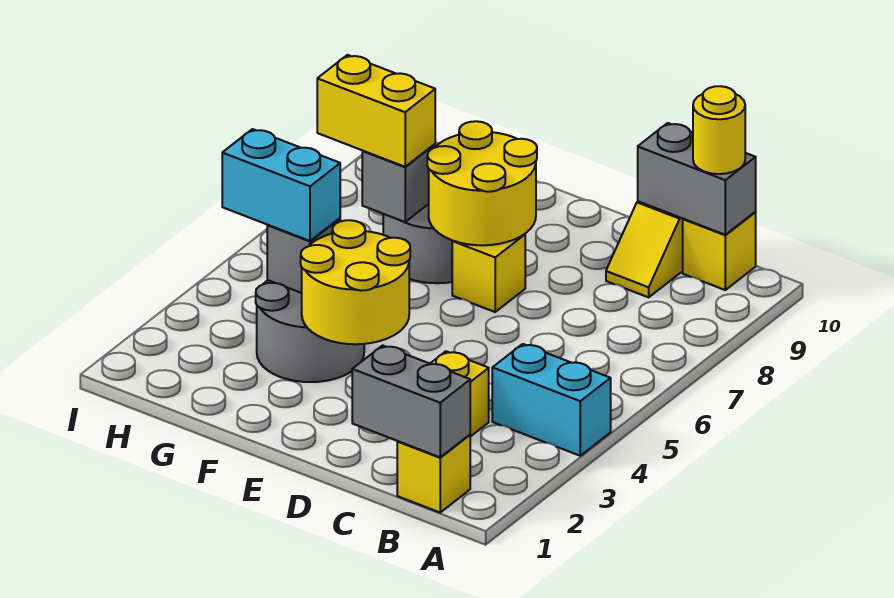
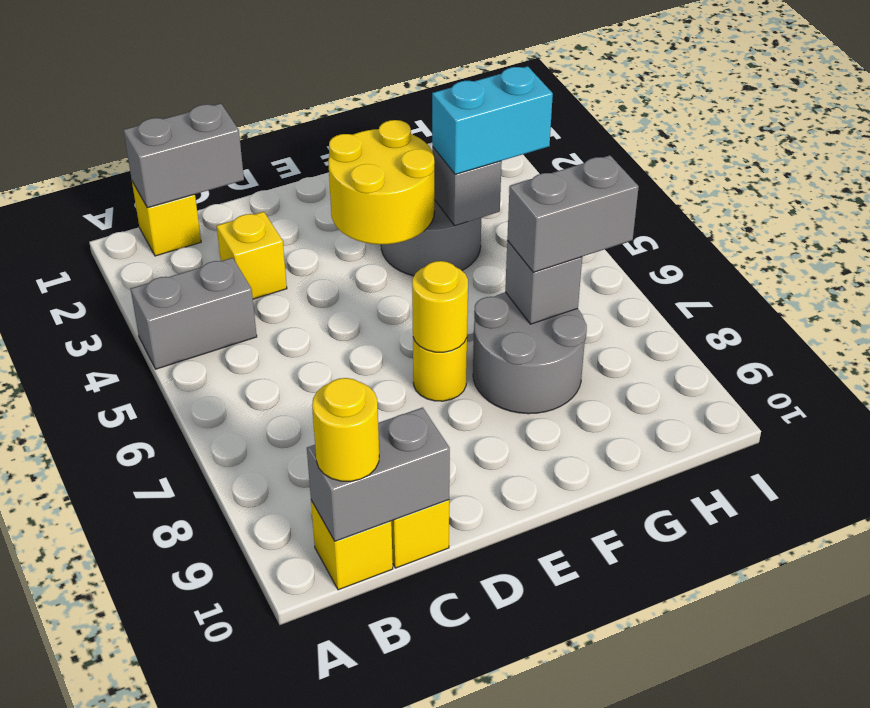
cyan 1x2 brick [492,344,611,456] -> grey 1x2 brick [131,258,257,369]
yellow 1x1 brick [452,234,525,312] -> yellow 1x1 round brick [413,338,467,401]
yellow 2x2 round brick [427,121,537,245] -> yellow 1x1 round brick [412,261,468,352]
yellow 1x2 brick [317,55,435,167] -> grey 1x2 brick [507,155,639,272]

